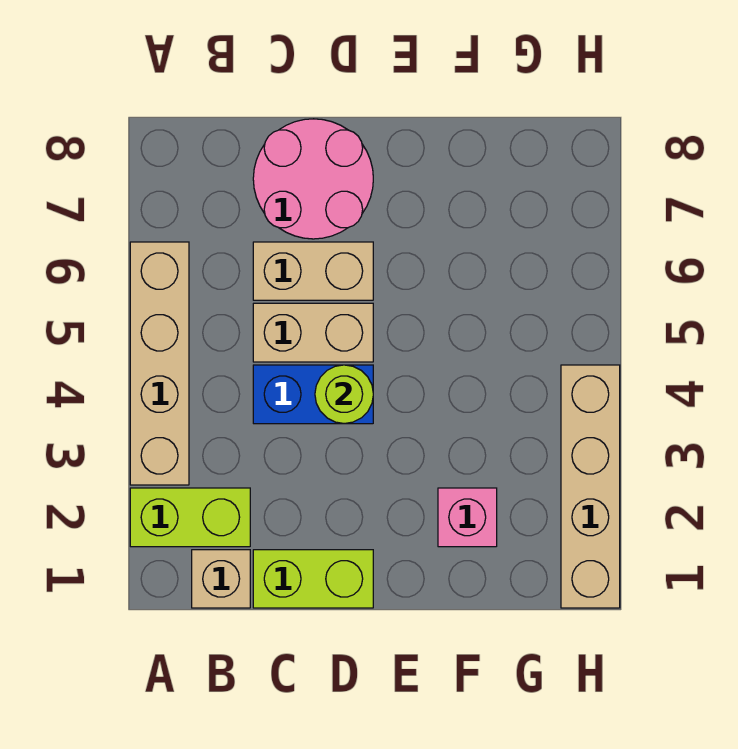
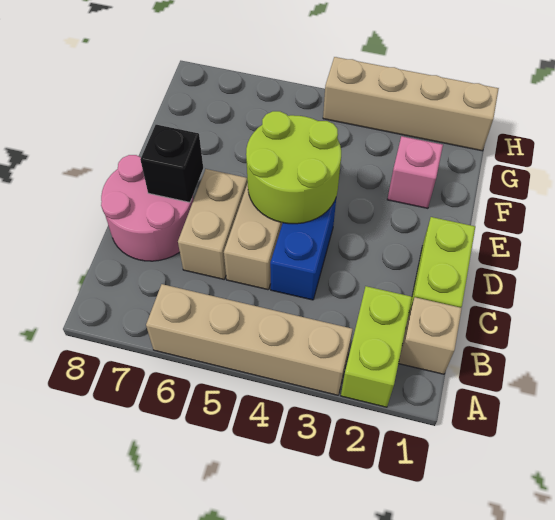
lime 1x1 round brick [315,365,373,424] -> lime 2x2 round brick [246,111,341,224]
none -> black 1x1 brick [140,125,203,202]

